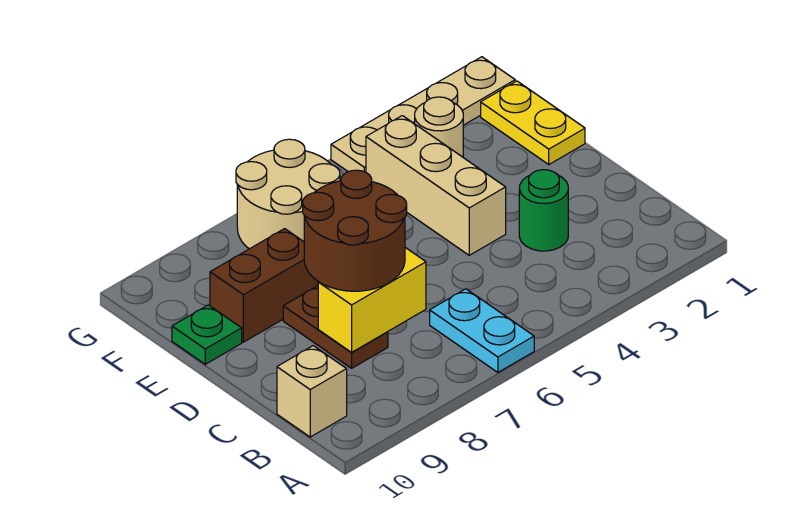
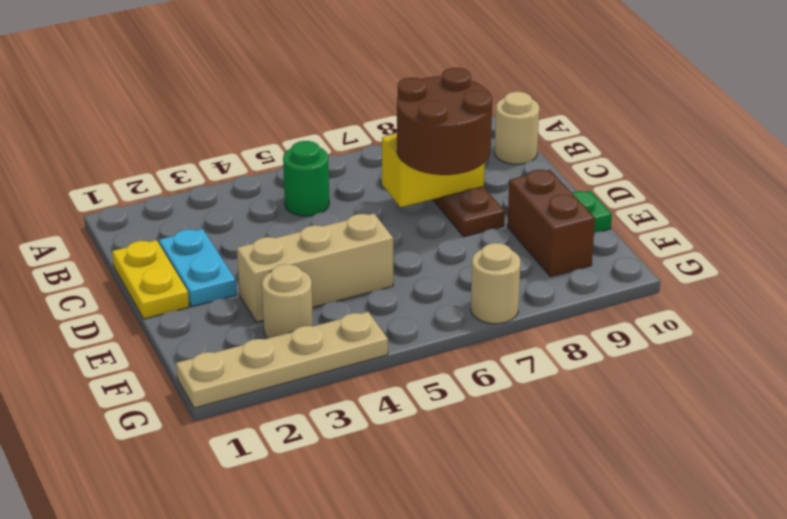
cyan 1x2 plate [430,289,534,372] -> cyan 1x2 plate moved to [159,229,236,307]
tan 1x1 brick [277,346,347,437] -> tan 1x1 round brick [495,92,539,164]
green 1x1 round brick [519,170,568,251] -> green 1x1 round brick moved to [283,141,329,216]
tan 1x3 brick [366,116,506,255] -> tan 1x3 brick turned to [237,214,393,322]
yellow 1x2 plate [481,81,585,164] -> yellow 1x2 plate moved to [112,240,189,319]
brown 1x2 brick [210,229,318,342] -> brown 1x2 brick turned to [507,170,595,277]
tan 2x2 round brick [236,139,340,249] -> tan 1x1 round brick [471,243,520,324]

